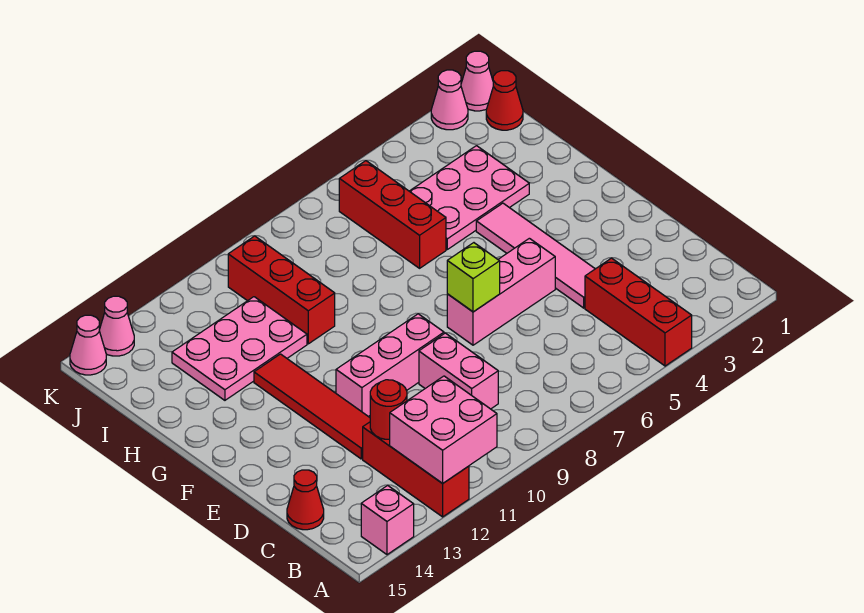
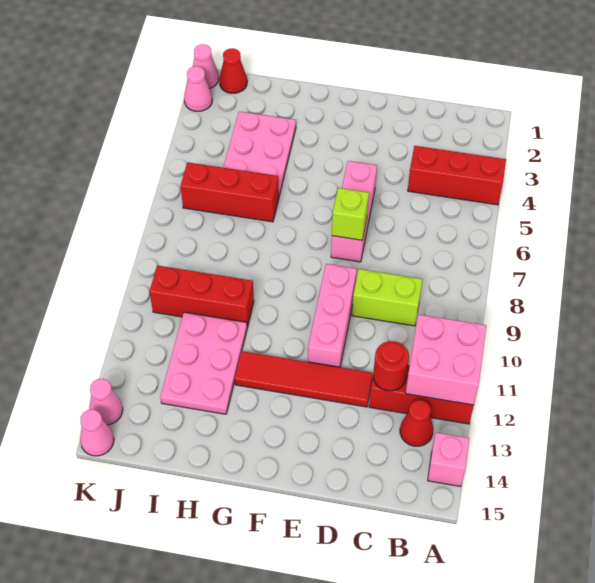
pink 1x2 brick [419,333,498,409] -> lime 1x2 brick [352,269,423,326]
red 1x1 cone [287,470,324,530] -> red 1x1 cone moved to [400,400,433,446]
pink 1x4 tile [476,203,595,308] -> none

